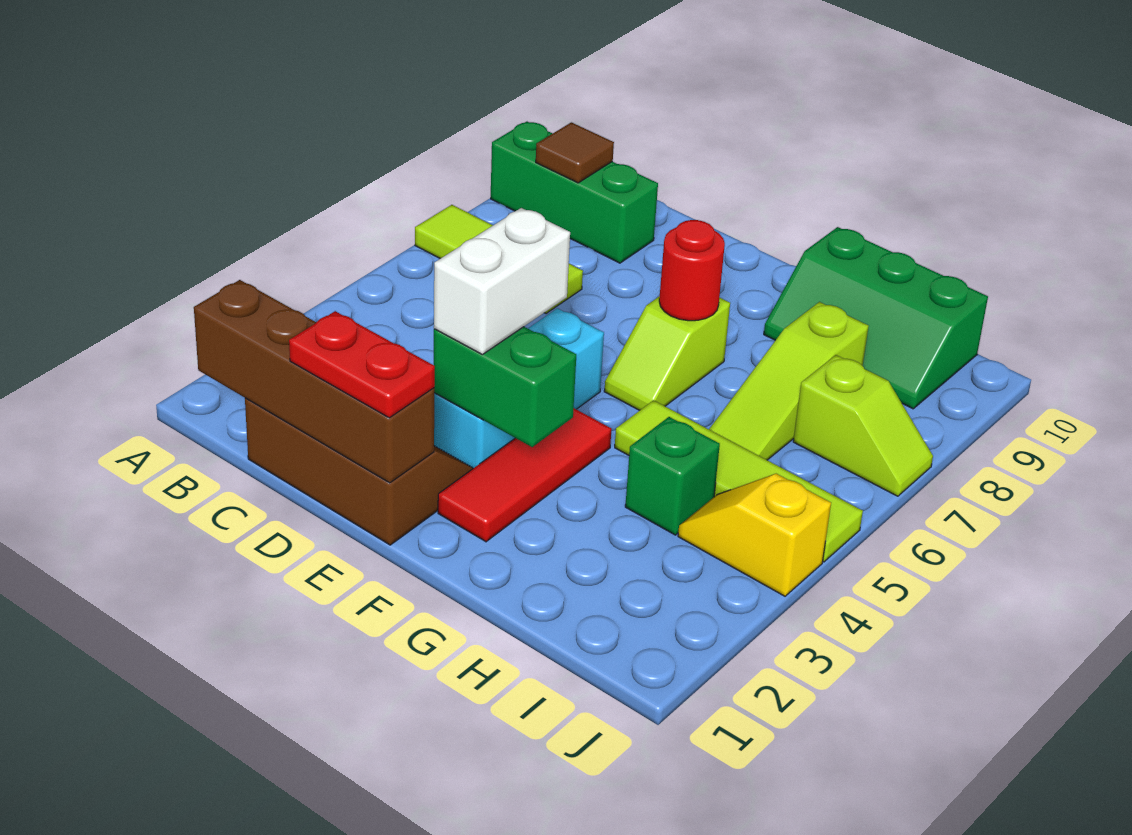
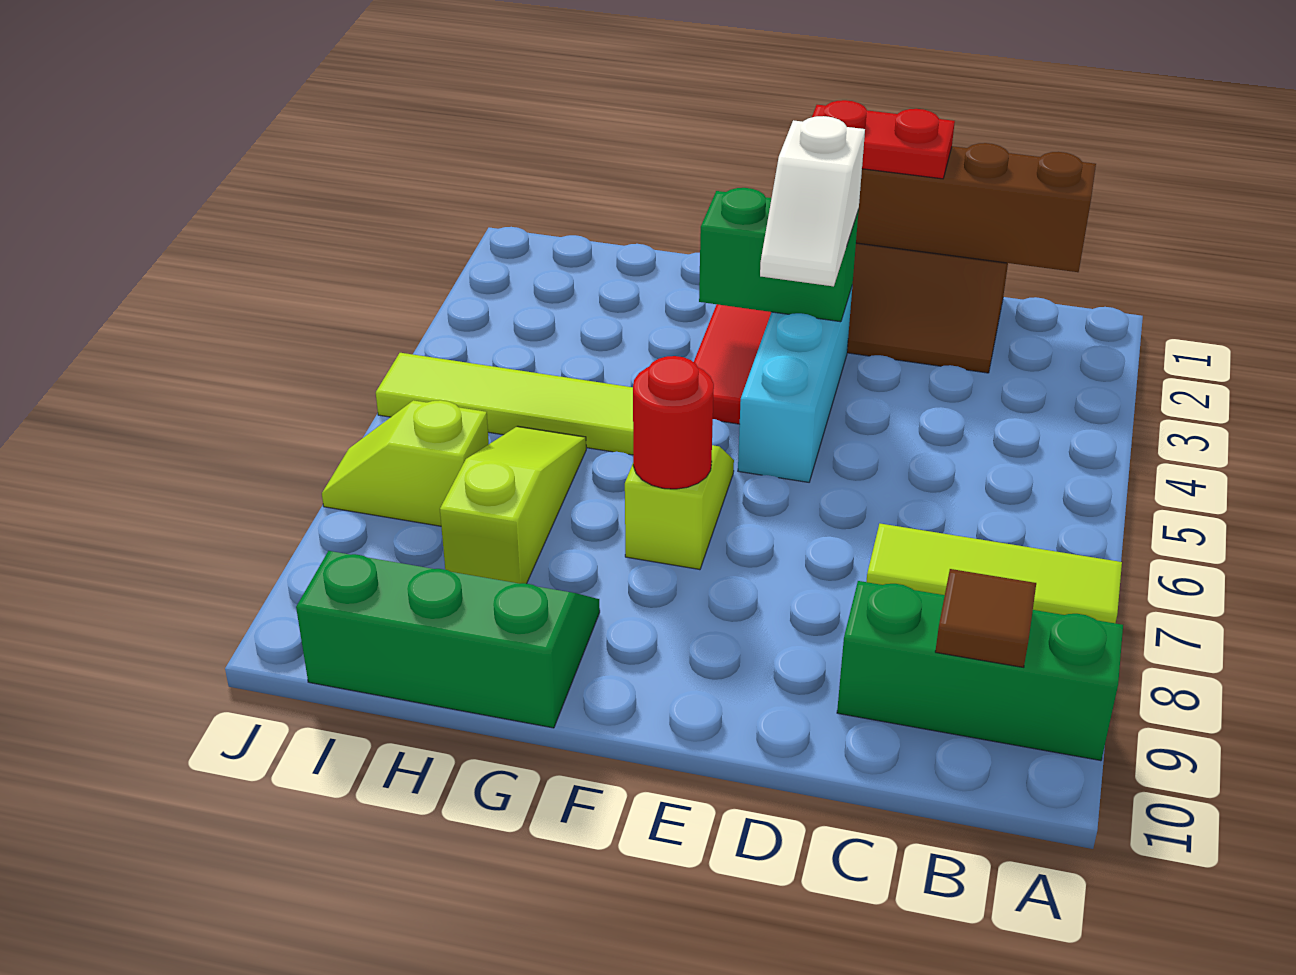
white 1x2 brick [434,208,570,354] -> white 1x2 slope [760,116,865,286]
green 1x1 brick [625,417,720,535] -> none
yellow 1x2 slope [678,474,831,596] -> none

